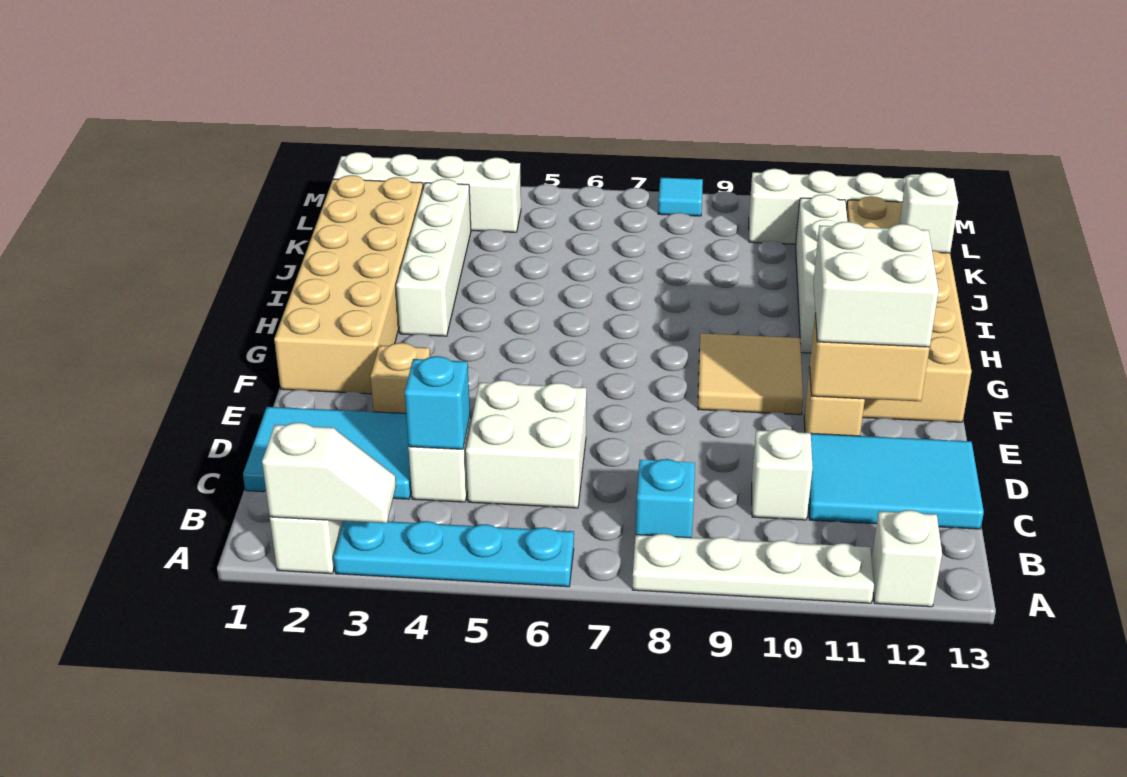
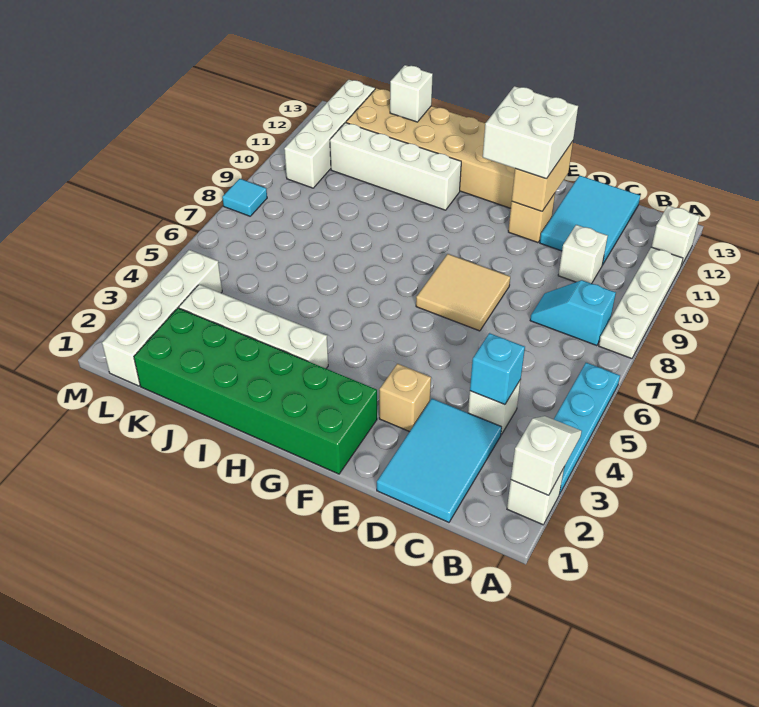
white 2x2 brick [466,380,586,508] -> none
tan 2x6 brick [274,175,423,394] -> green 2x6 brick [134,308,377,474]
tan 2x2 tile [698,333,803,415] -> tan 2x2 tile moved to [416,254,510,331]

